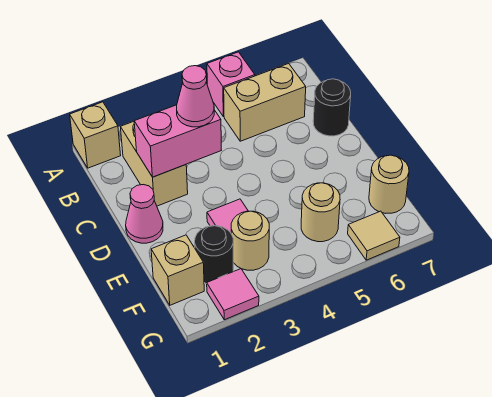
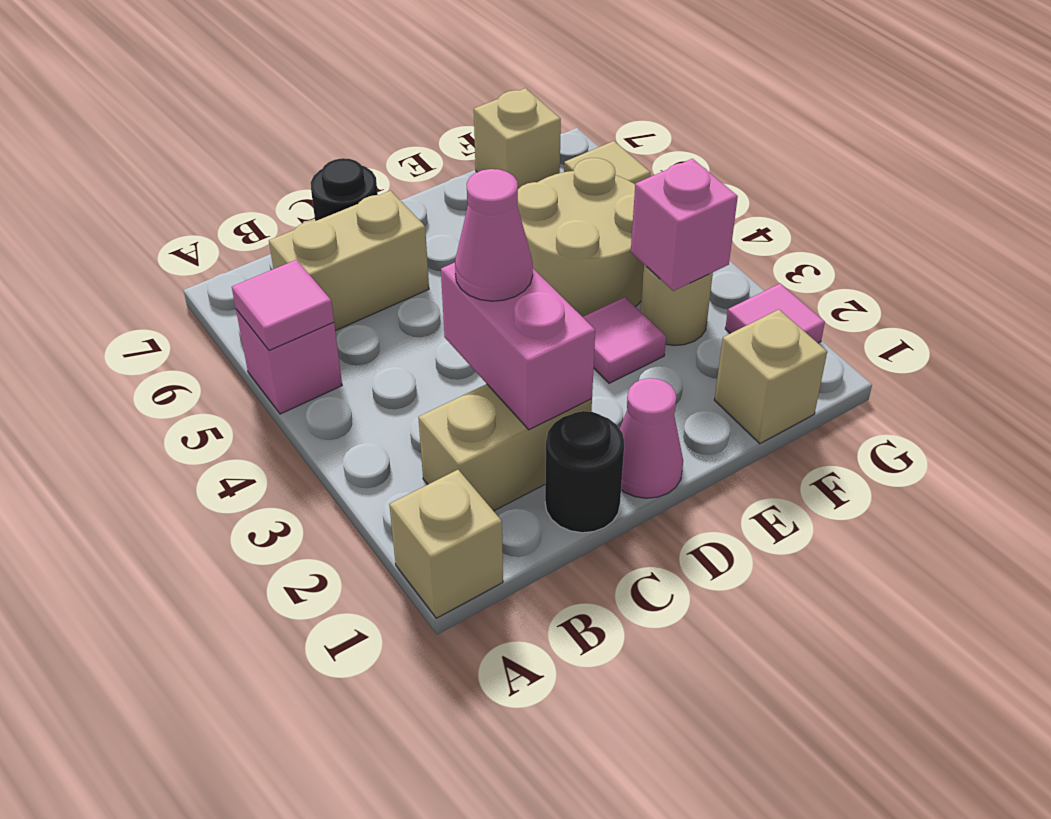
none -> pink 1x1 tile [232,260,334,350]
tan 1x2 brick [224,64,306,141] -> tan 1x2 brick turned to [269,191,429,331]
black 1x1 round brick [195,226,233,284] -> black 1x1 round brick moved to [545,411,624,533]
none -> pink 1x1 brick [631,159,738,291]
tan 1x1 round brick [301,183,340,242] -> tan 2x2 round brick [517,158,644,317]
tan 1x1 round brick [369,155,409,213] -> tan 1x1 brick [474,88,561,189]

